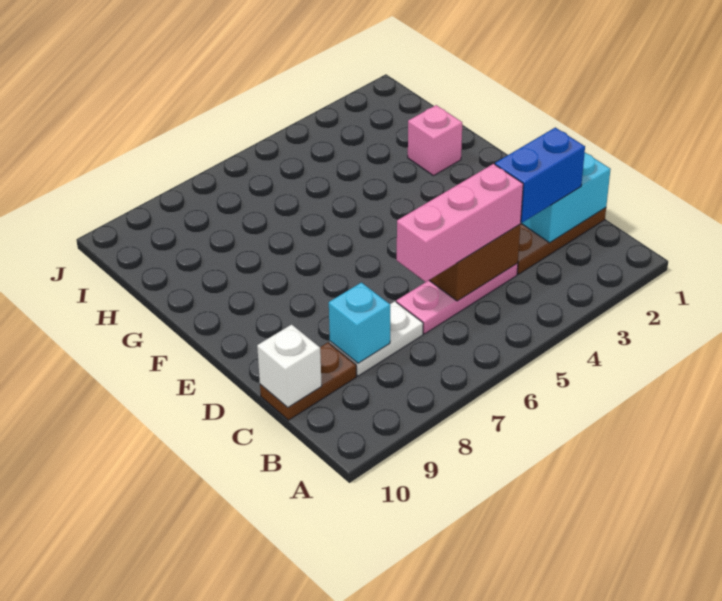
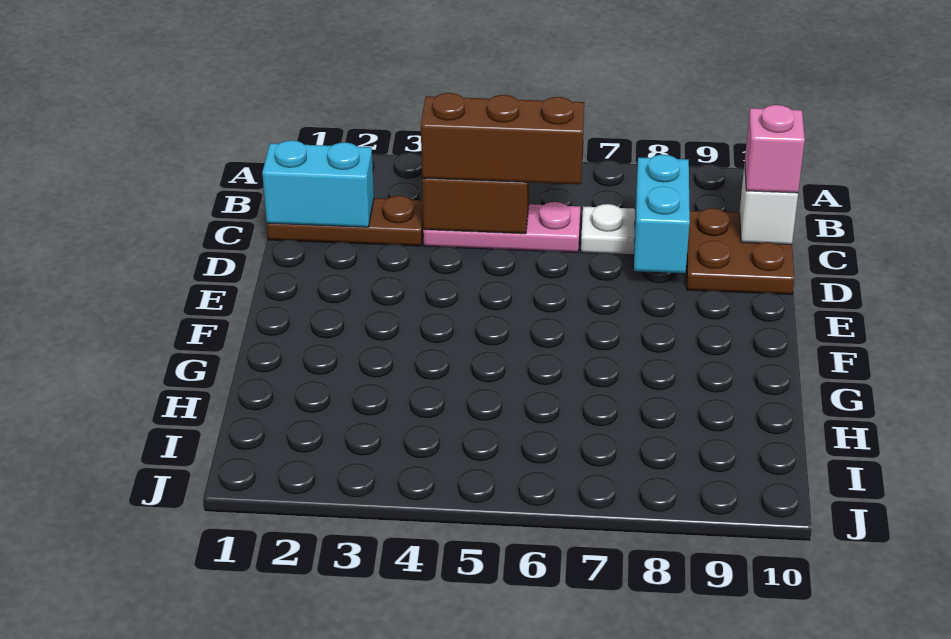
blue 1x2 brick [495,127,585,223] -> none
pink 1x3 brick [397,164,523,282] -> brown 1x3 brick [421,93,584,184]
cyan 1x1 brick [329,283,390,363] -> cyan 1x2 brick [634,155,690,273]
brown 1x2 plate [260,343,356,420] -> brown 2x2 plate [686,208,794,295]
pink 1x1 brick [408,105,462,176] -> pink 1x1 brick moved to [745,105,805,193]

